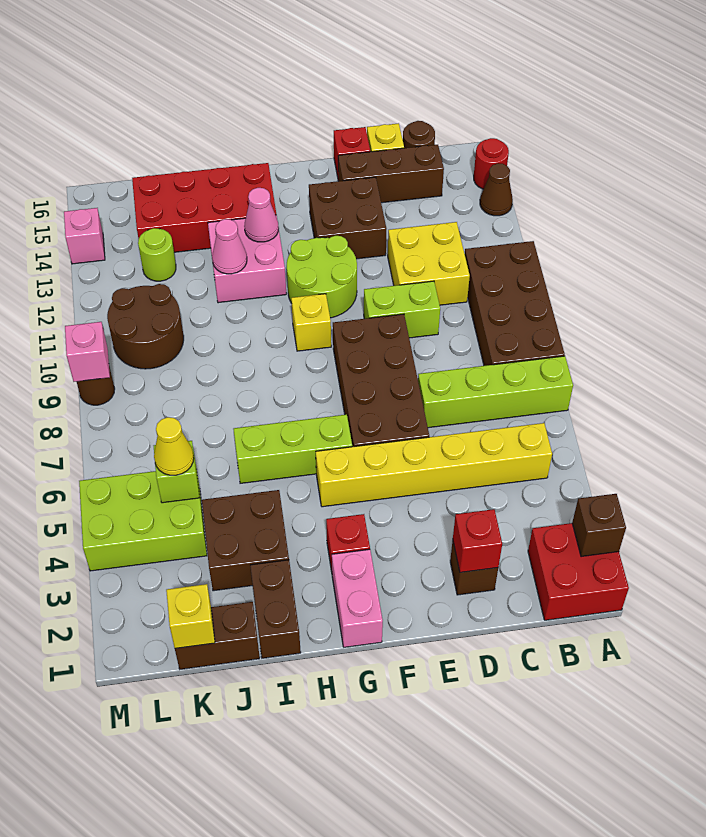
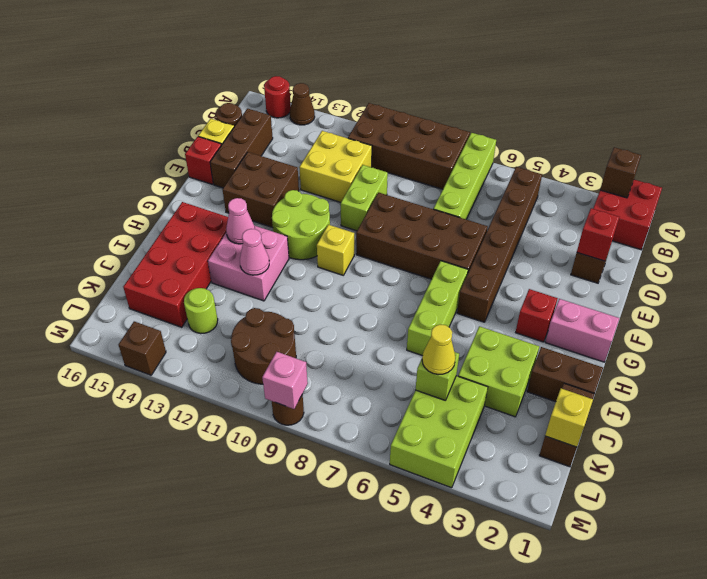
yellow 1x6 brick [316,423,552,507] -> brown 1x6 brick [457,167,542,322]
brown 2x2 brick [202,490,289,591] -> lime 2x2 brick [458,326,539,417]
pink 1x1 brick [64,208,105,264] -> brown 1x1 brick [119,321,166,375]

